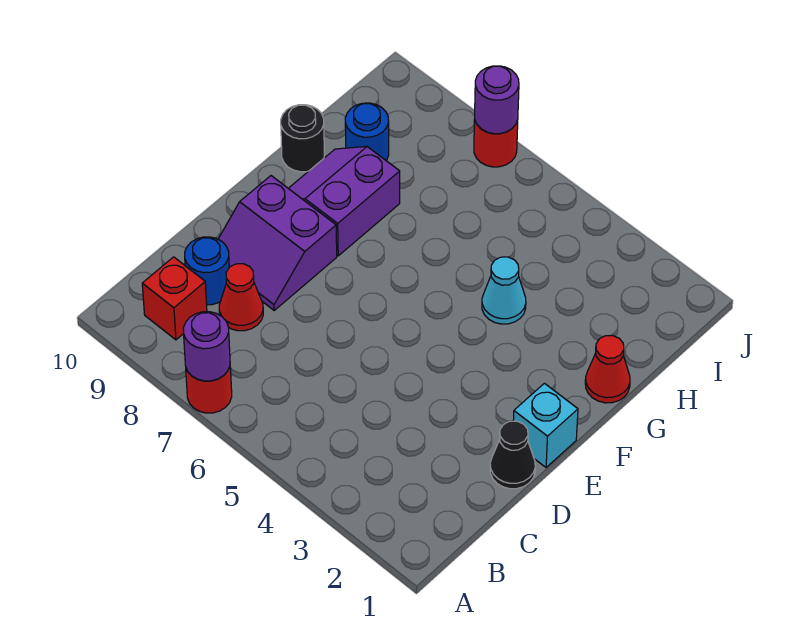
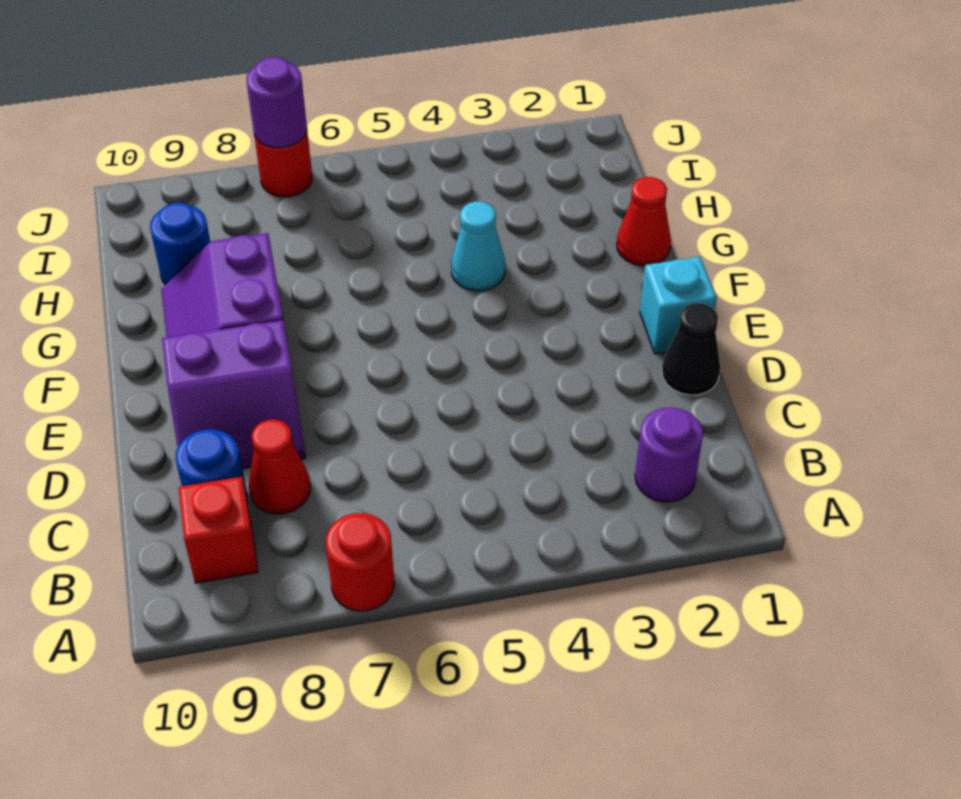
purple 1x1 round brick [183,312,230,381] -> purple 1x1 round brick moved to [635,408,703,502]
black 1x1 round brick [281,105,324,172] -> none

